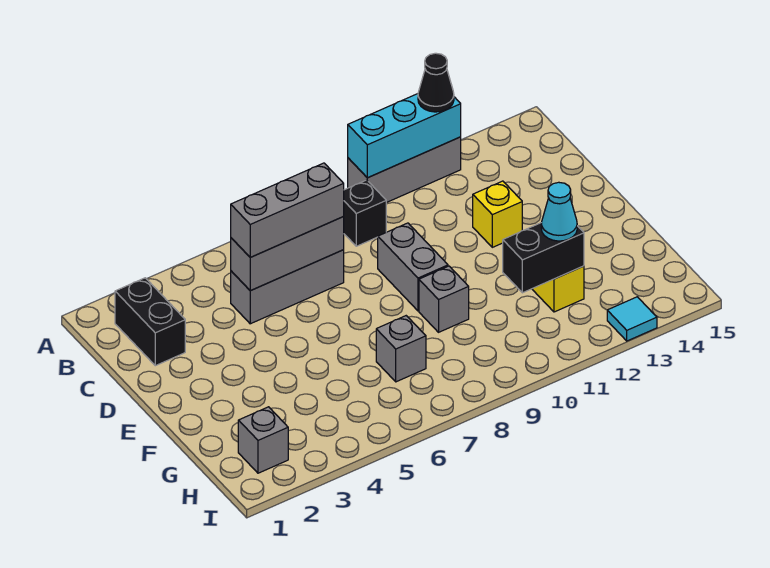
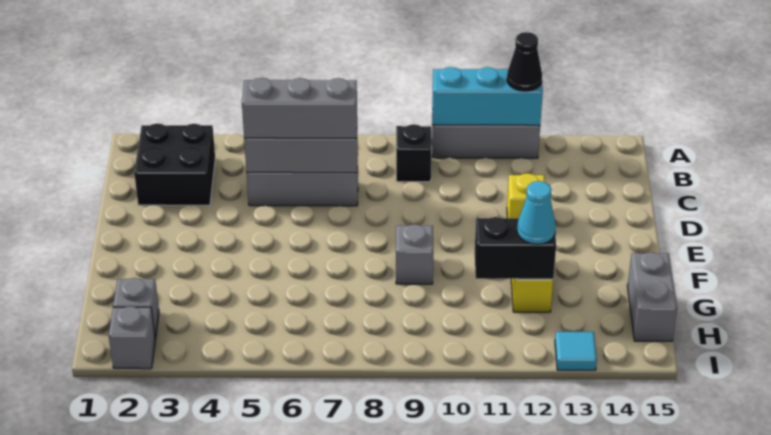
black 1x2 brick [115,278,185,366] -> black 2x2 brick [134,123,215,205]
grey 1x2 brick [378,223,448,311] -> grey 1x2 brick moved to [627,252,677,341]
grey 1x1 brick [376,316,426,382] -> grey 1x1 brick moved to [109,307,155,369]

